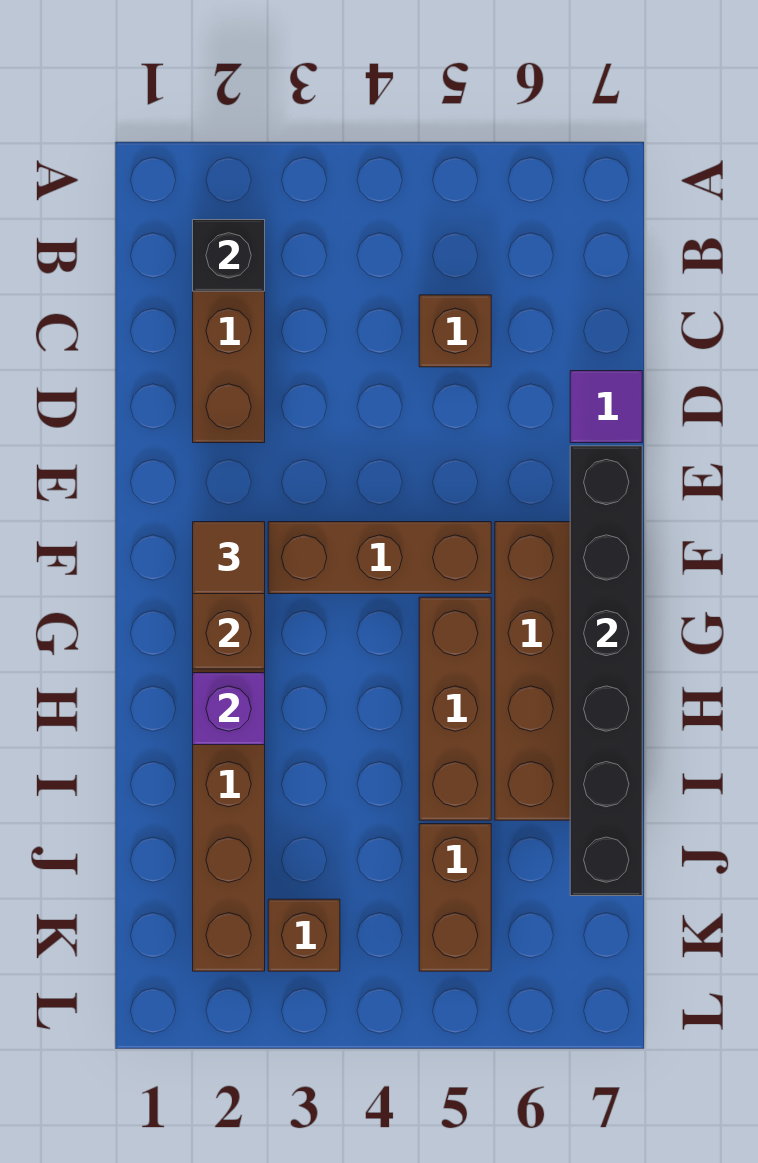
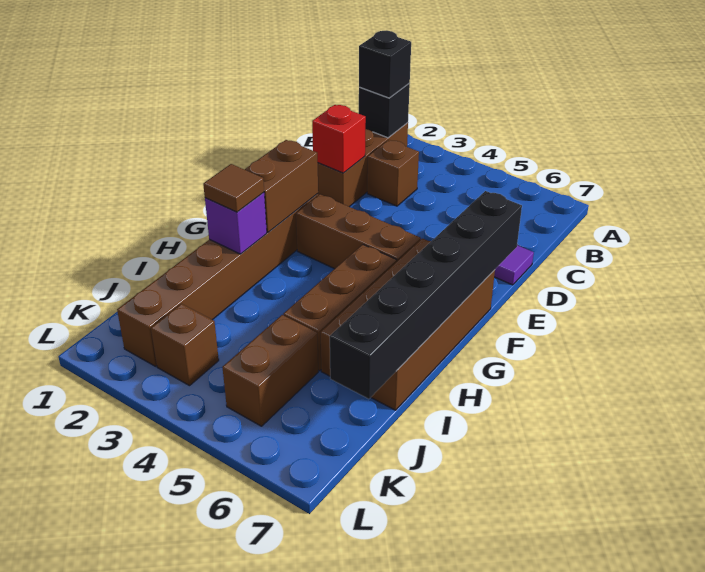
none -> black 1x1 brick [359,31,411,98]
brown 1x1 brick [419,295,491,367] -> brown 1x1 brick moved to [367,140,419,206]
none -> red 1x1 brick [312,105,366,173]
brown 1x1 tile [193,522,265,594] -> brown 1x1 tile moved to [203,164,264,212]

